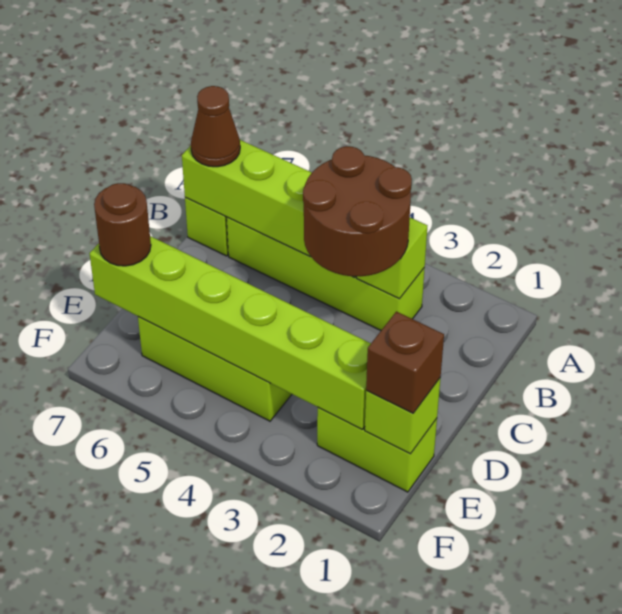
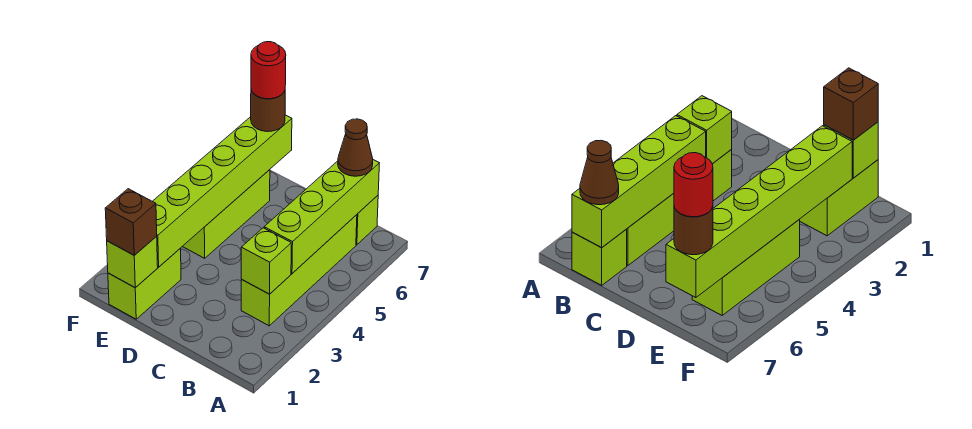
brown 2x2 round brick [303,146,412,276] -> none
none -> red 1x1 round brick [251,42,286,99]

